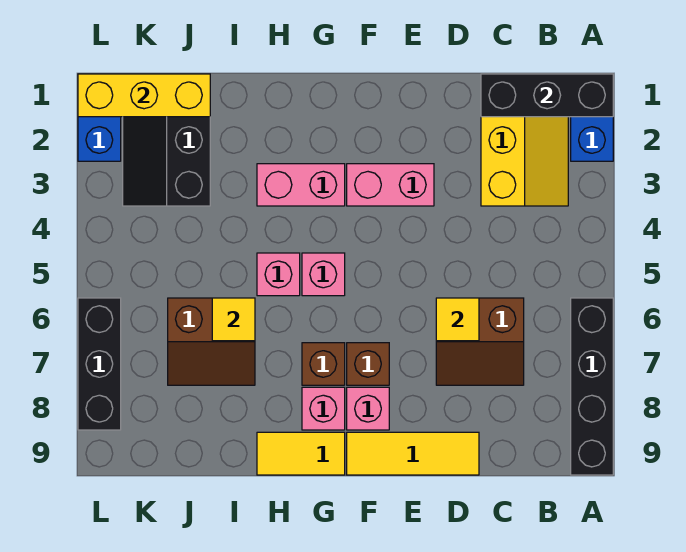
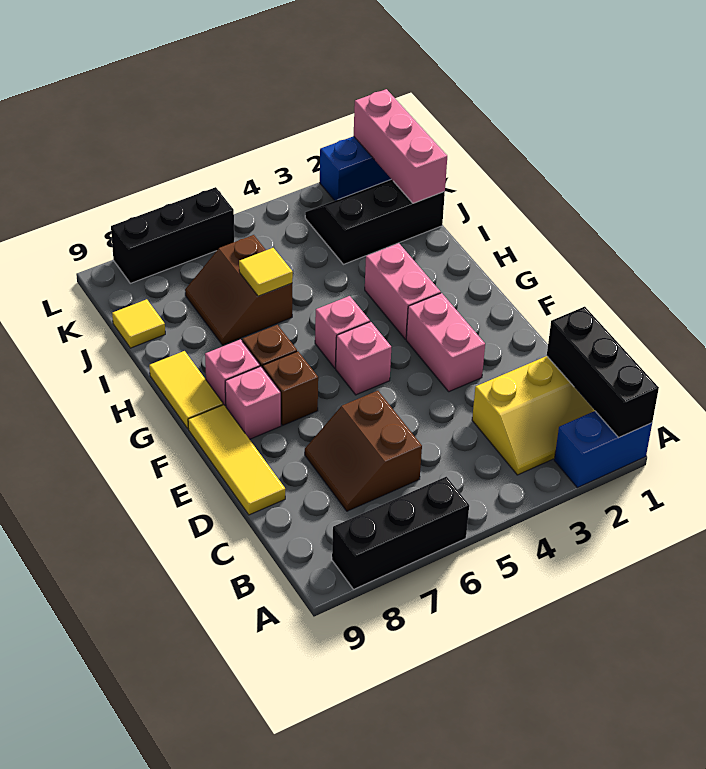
black 1x4 brick [571,298,613,475] -> black 1x3 brick [332,477,469,589]
yellow 1x1 tile [436,298,479,341] -> yellow 1x1 tile moved to [112,299,165,348]
pink 1x1 brick [257,253,300,296] -> pink 1x1 brick moved to [336,322,391,395]
yellow 1x3 brick [78,74,210,117] -> pink 1x3 brick [354,89,447,203]

